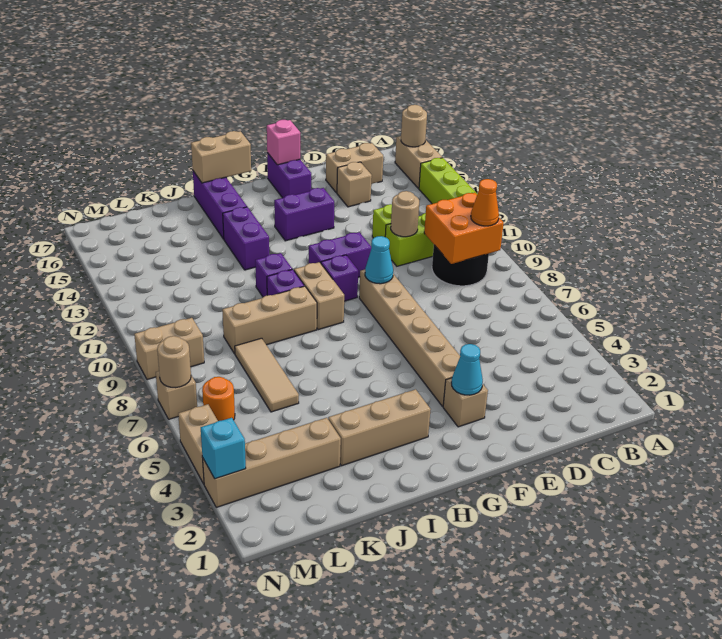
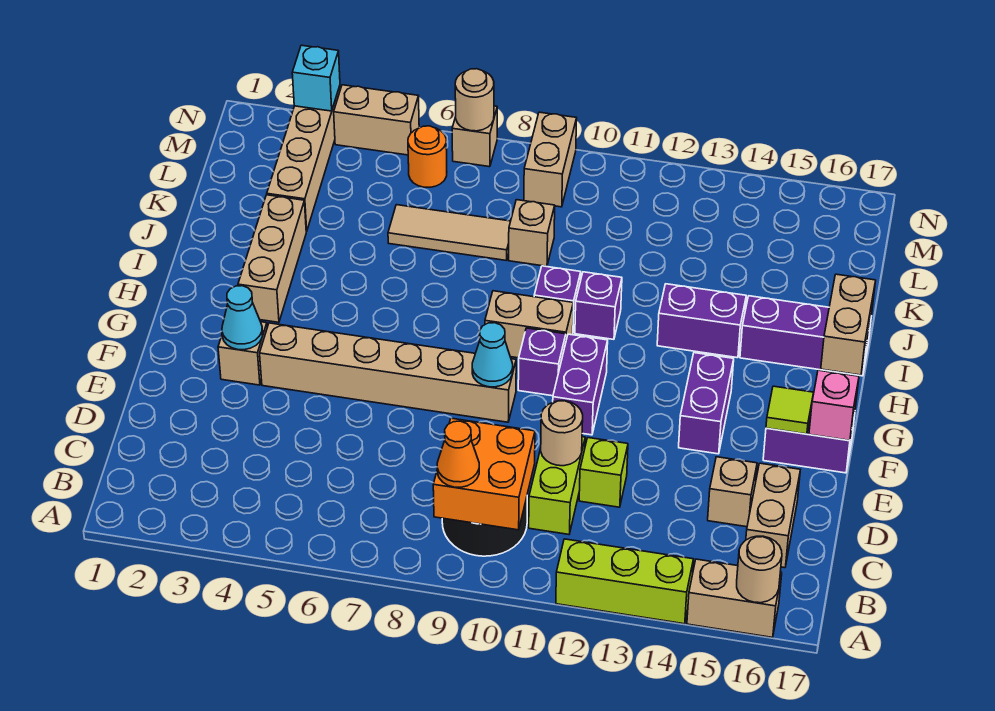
none -> lime 1x1 tile [766,386,814,434]
tan 1x3 brick [222,286,317,354] -> tan 1x1 brick [509,200,555,266]

